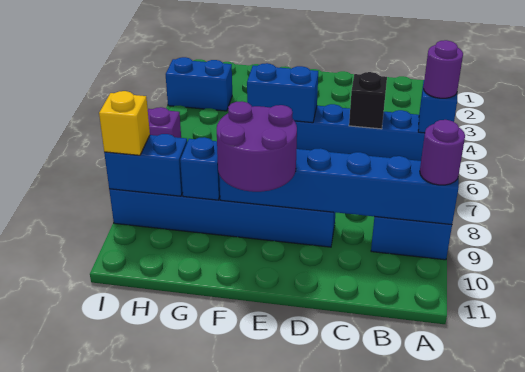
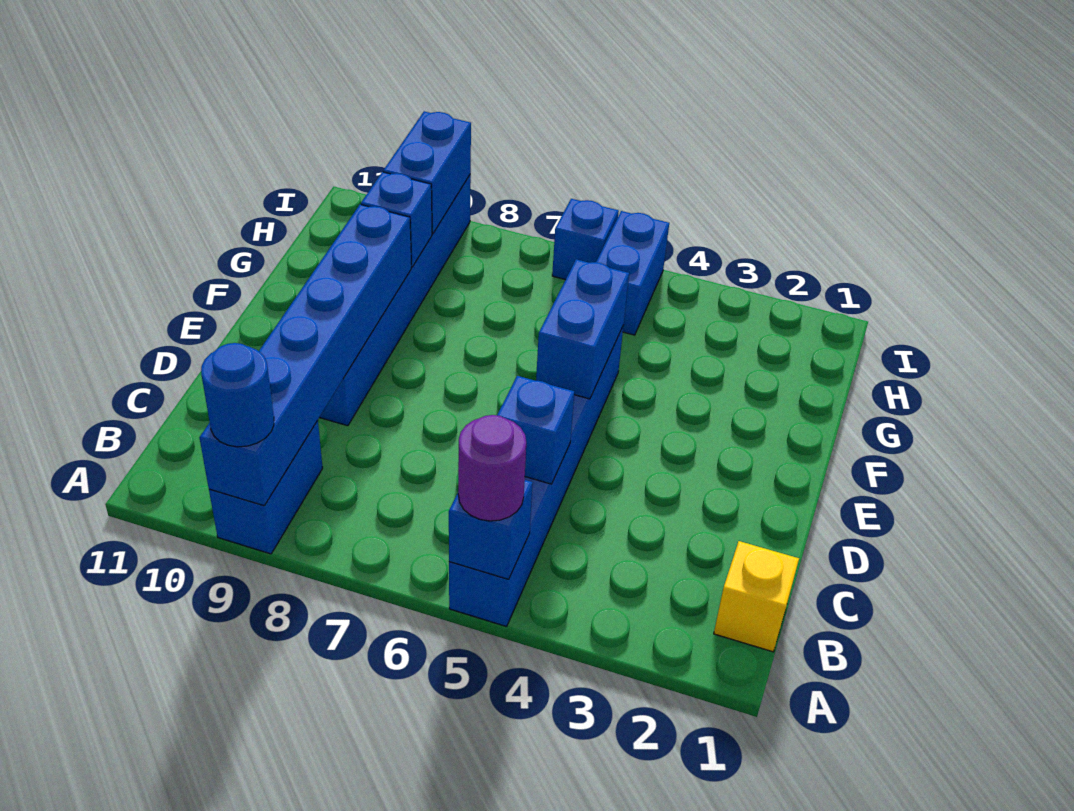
purple 1x1 round brick [420,120,465,185] -> blue 1x1 round brick [201,343,274,447]
black 1x1 brick [349,72,387,129] -> blue 1x1 brick [497,376,574,484]
purple 2x2 round brick [217,101,297,192] -> none
blue 1x2 brick [166,57,232,111] -> blue 1x2 brick moved to [596,211,669,335]
purple 1x1 brick [148,107,181,138] -> blue 1x1 brick [552,199,619,280]
yellow 1x1 brick [99,91,150,155] -> yellow 1x1 brick moved to [714,541,799,652]

